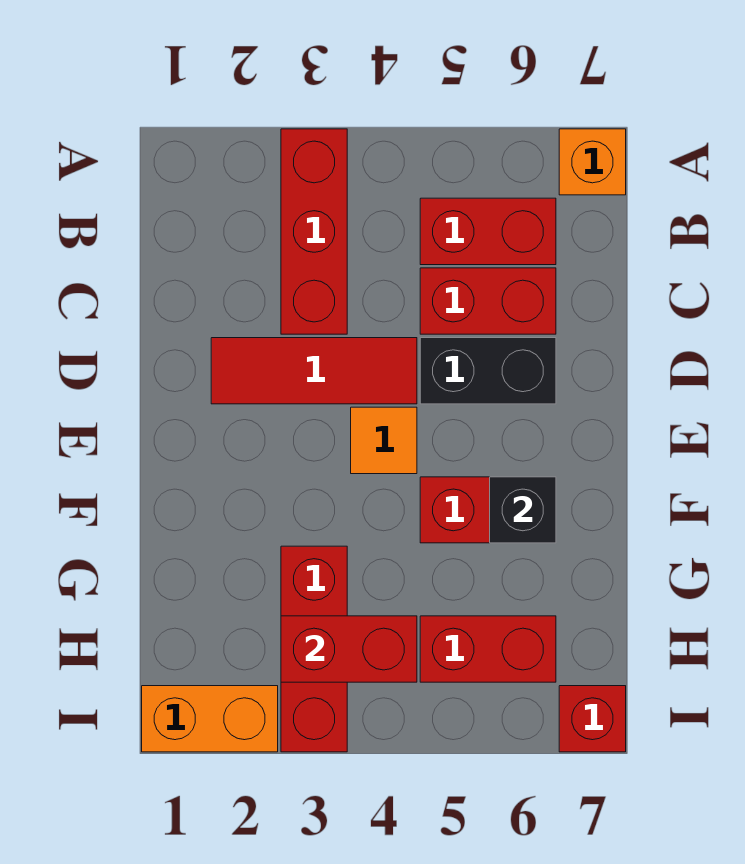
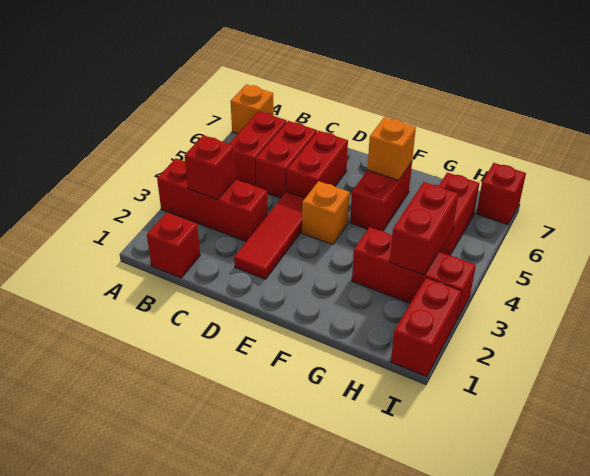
none -> red 1x1 brick [147,213,200,278]
none -> red 1x1 brick [184,135,236,200]
black 1x2 brick [420,338,556,404] -> red 1x2 brick [287,131,348,198]
orange 1x1 tile [351,407,417,474] -> orange 1x1 brick [302,181,350,245]
black 1x1 brick [490,477,556,543] -> orange 1x1 brick [367,117,416,180]
orange 1x2 brick [142,686,278,752] -> red 1x2 brick [391,278,462,377]

